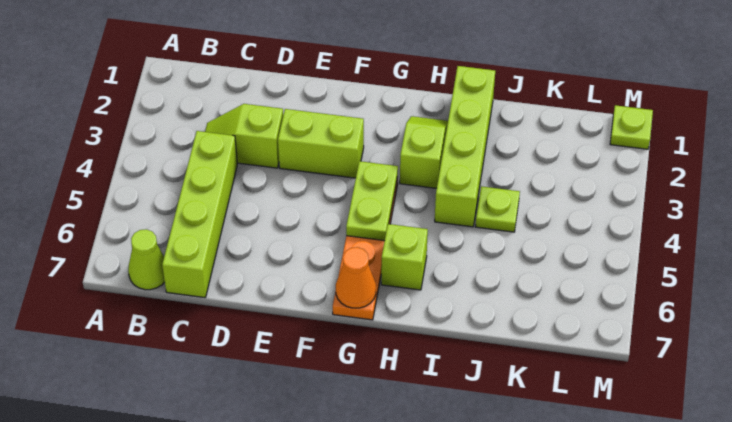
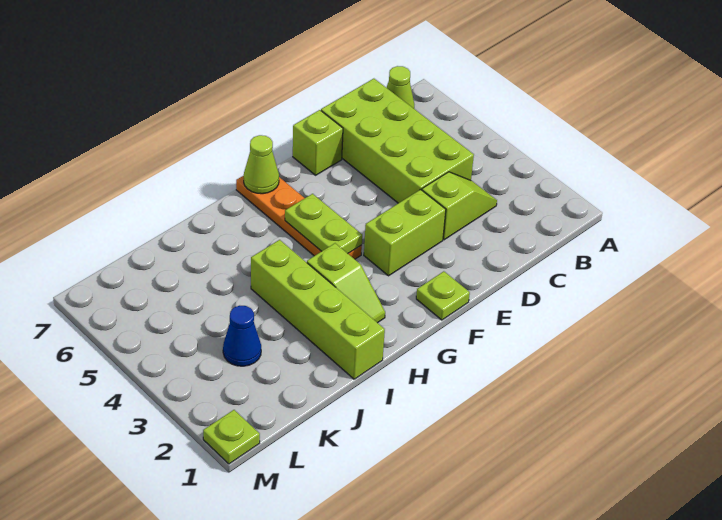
lime 1x4 brick [162,131,237,298] -> lime 2x4 brick [321,79,474,203]
orange 1x1 cone [336,247,376,308] -> lime 1x1 cone [244,135,279,194]
lime 1x1 brick [381,224,428,290] -> lime 1x1 brick moved to [293,110,343,175]
lime 1x1 plate [475,186,520,232] -> lime 1x1 plate moved to [416,271,470,320]
none -> blue 1x1 cone [223,306,261,366]

